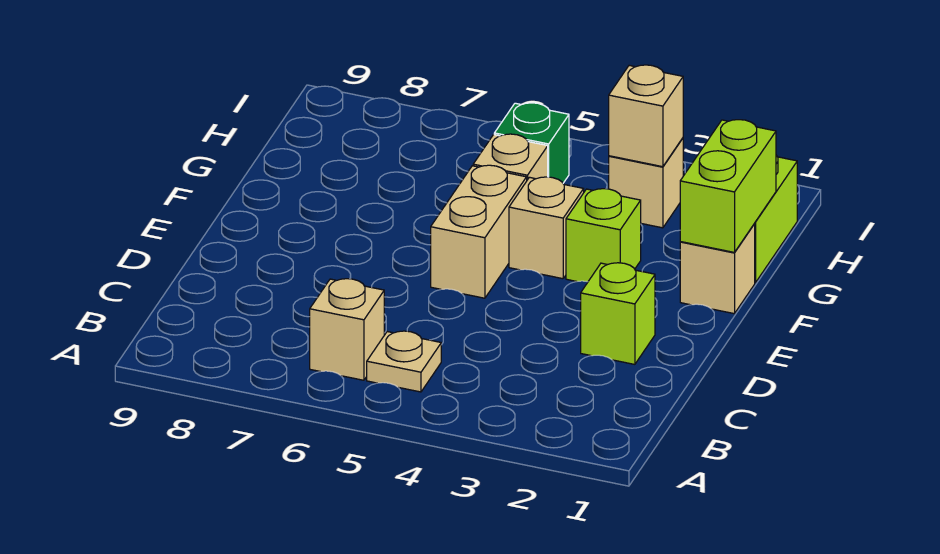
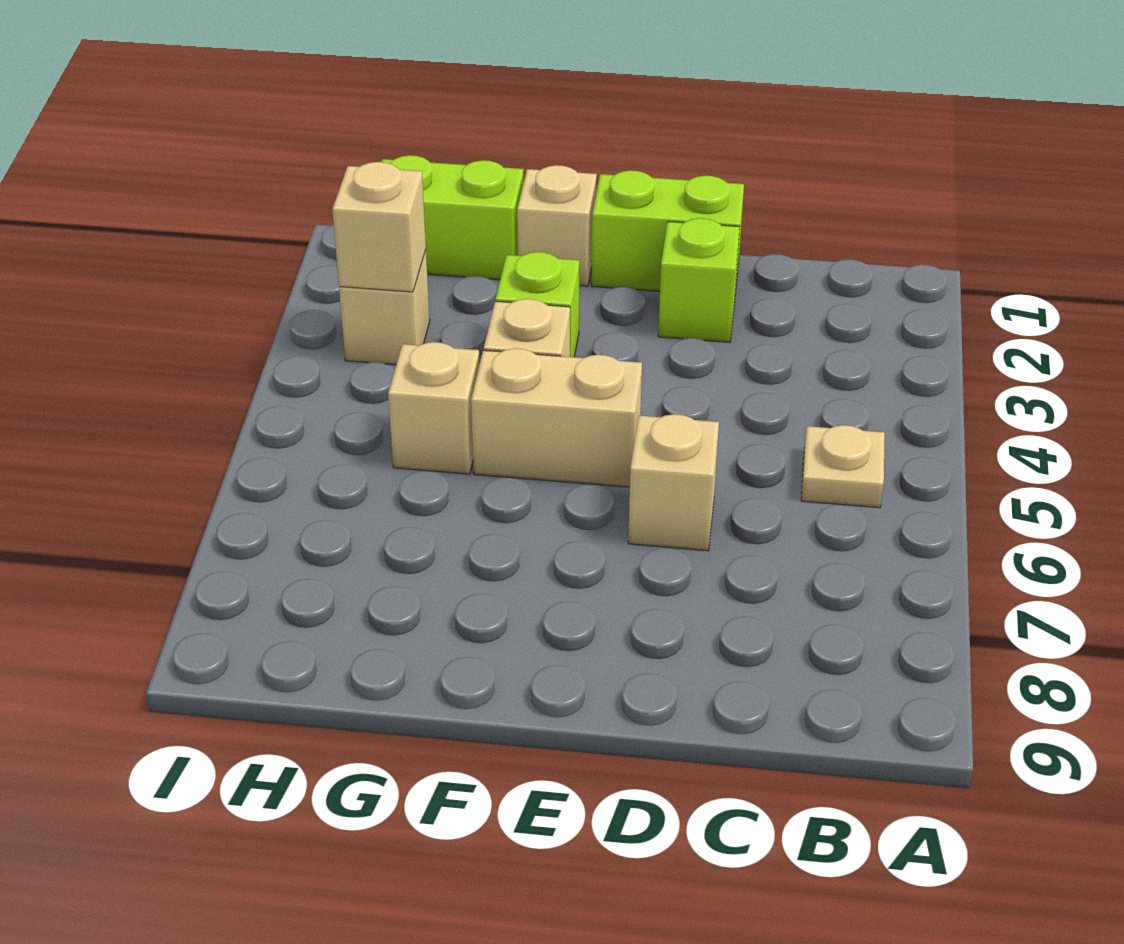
tan 1x1 brick [310,279,384,380] -> tan 1x1 brick moved to [628,414,719,551]
lime 1x2 brick [680,120,776,252] -> lime 1x2 brick moved to [591,170,744,293]
green 1x1 brick [494,103,569,183] -> none

